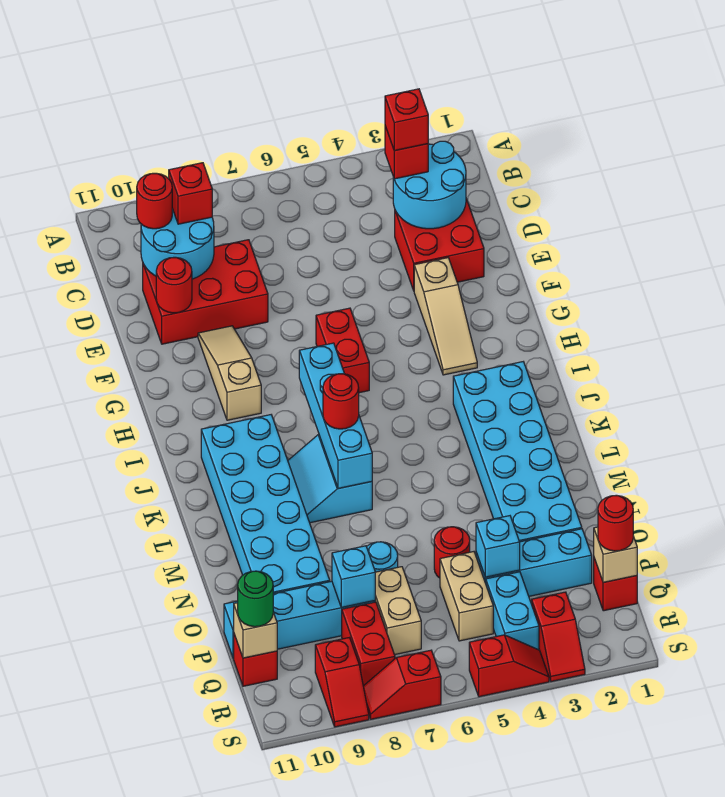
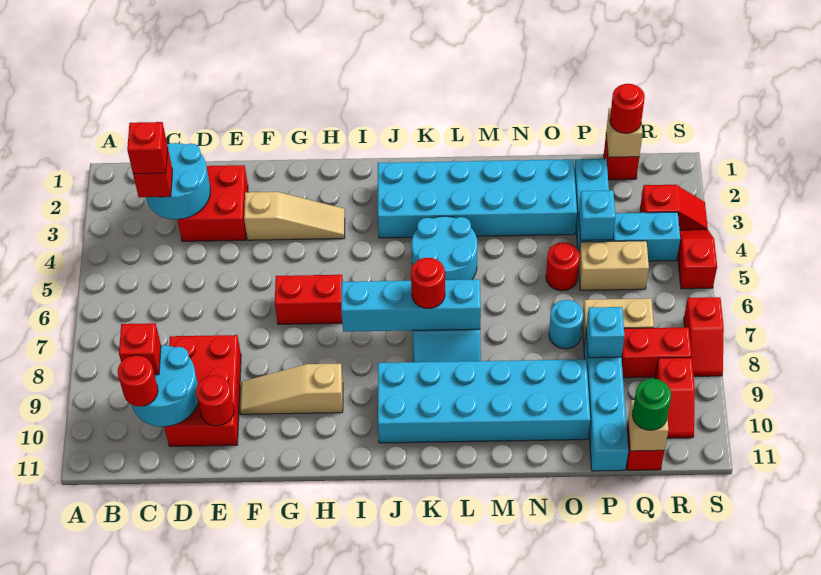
none -> cyan 2x2 round brick [412,216,477,280]
red 1x2 slope [315,638,369,727] -> red 1x2 slope turned to [655,358,695,438]

